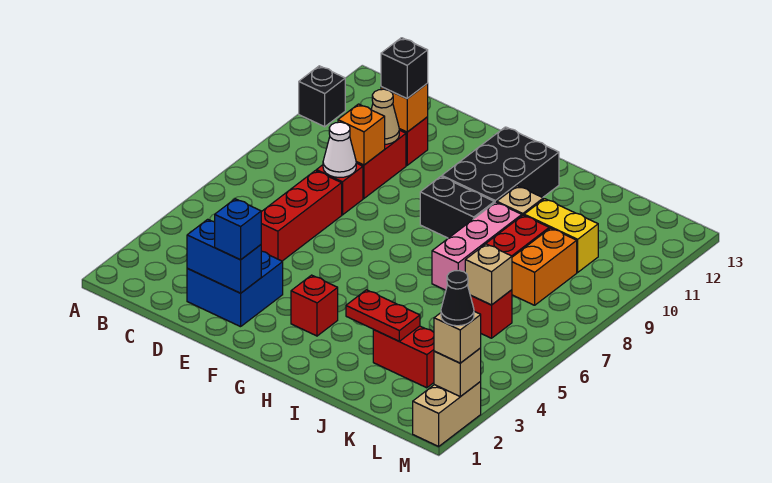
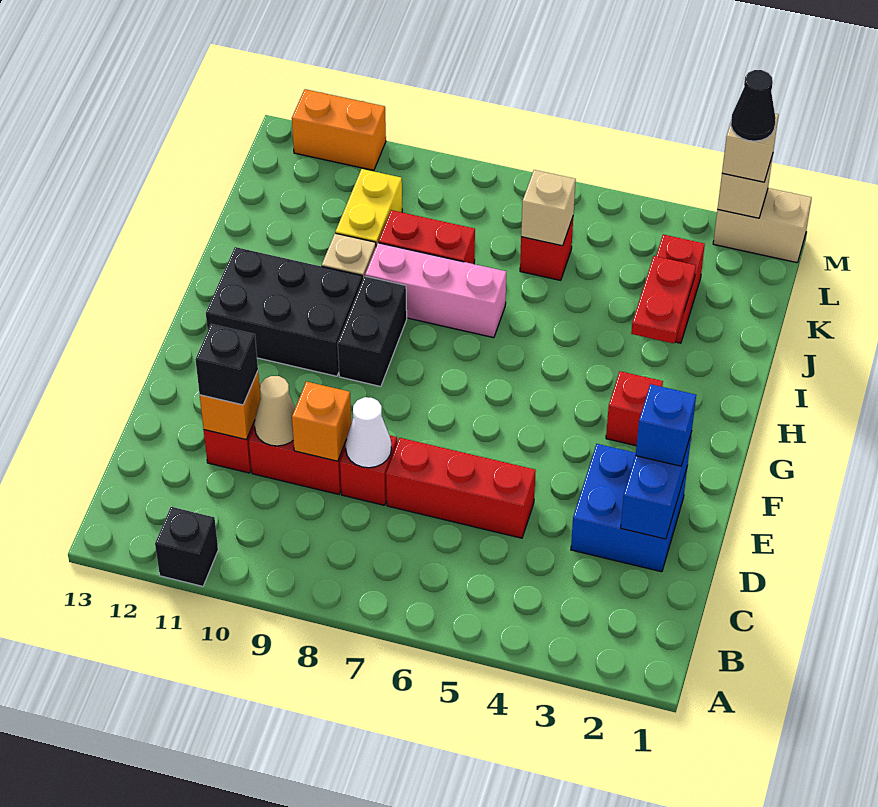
orange 1x2 brick [512,228,577,305] -> orange 1x2 brick moved to [292,89,386,170]

